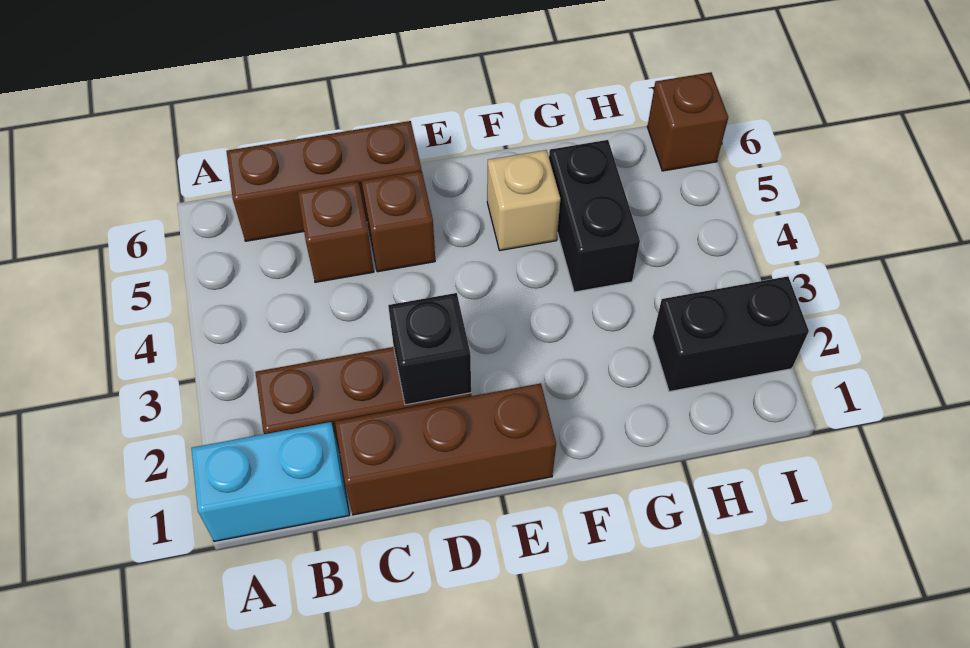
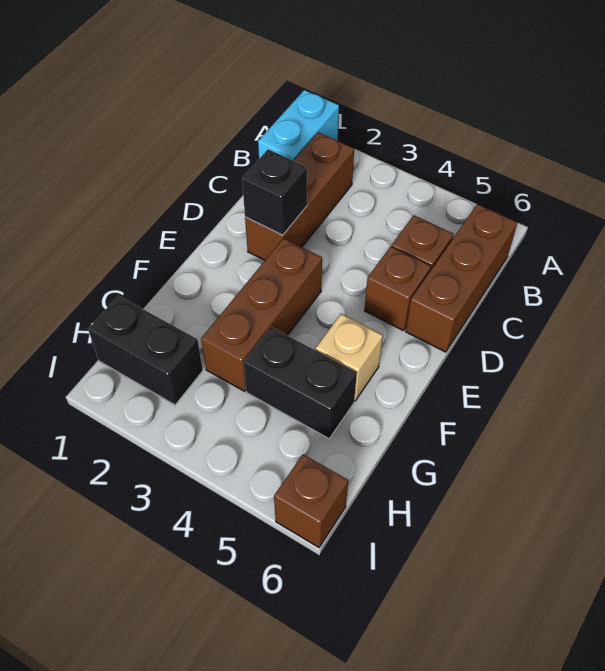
brown 1x3 brick [335,383,556,515] -> brown 1x3 brick moved to [201,238,322,391]
black 1x2 brick [653,276,809,392] -> black 1x2 brick turned to [88,296,203,405]

